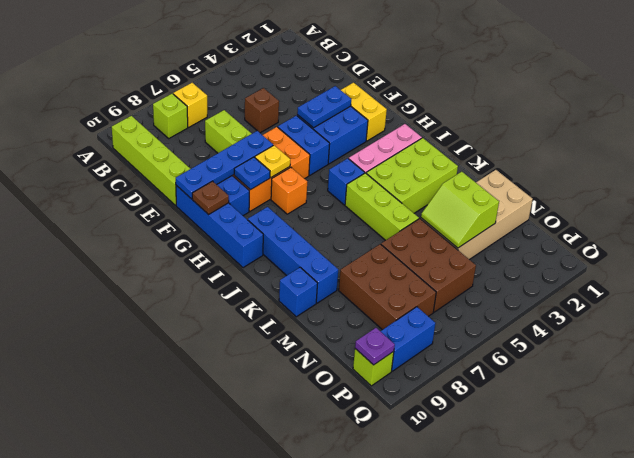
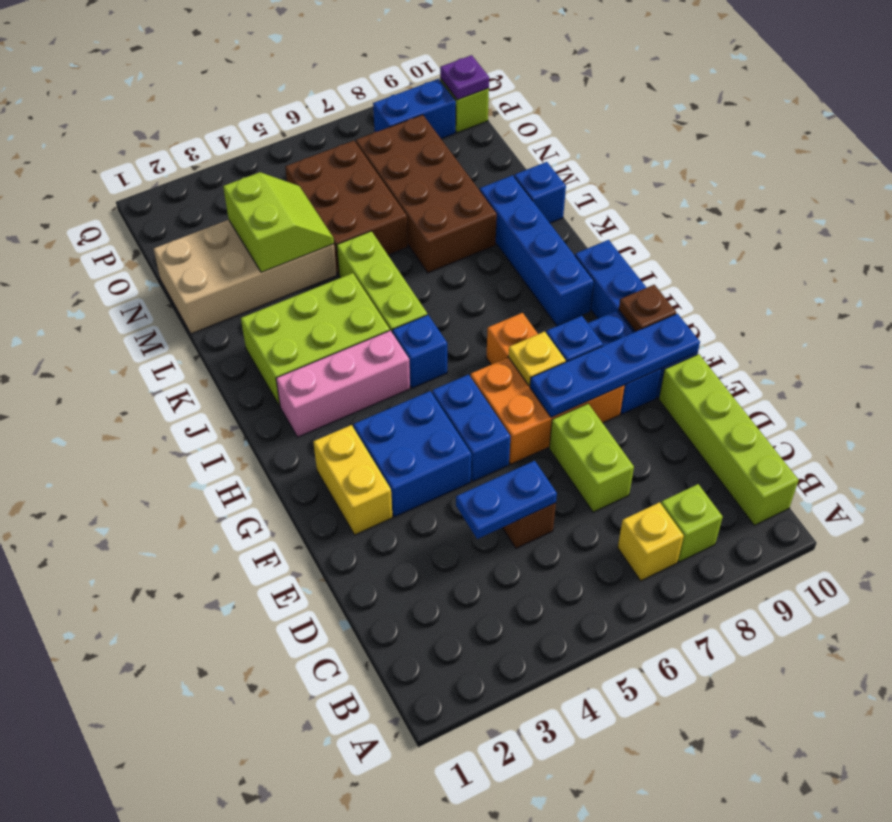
blue 1x2 plate [297,86,351,128] -> blue 1x2 plate moved to [456,461,557,539]
brown 2x3 brick [339,244,436,330] -> brown 2x4 brick [356,115,497,273]

